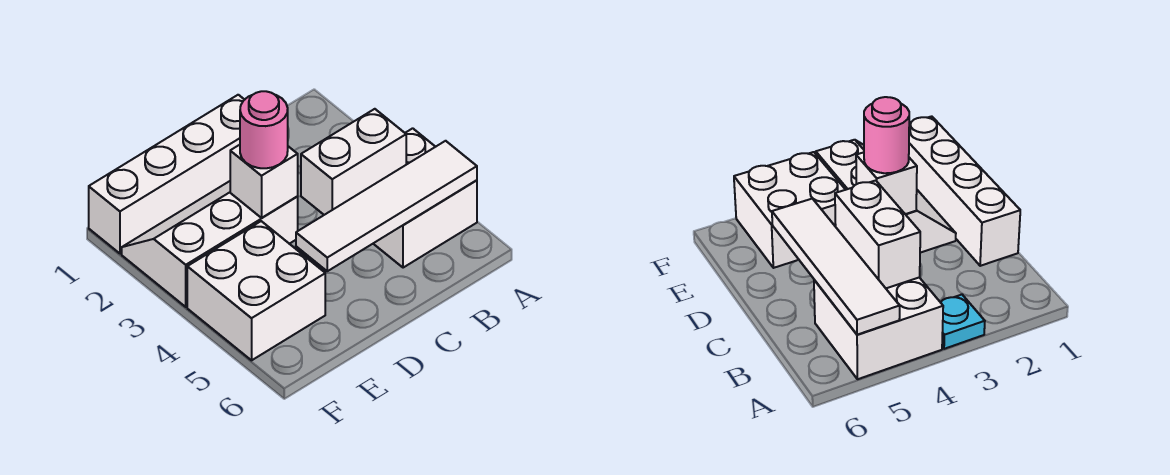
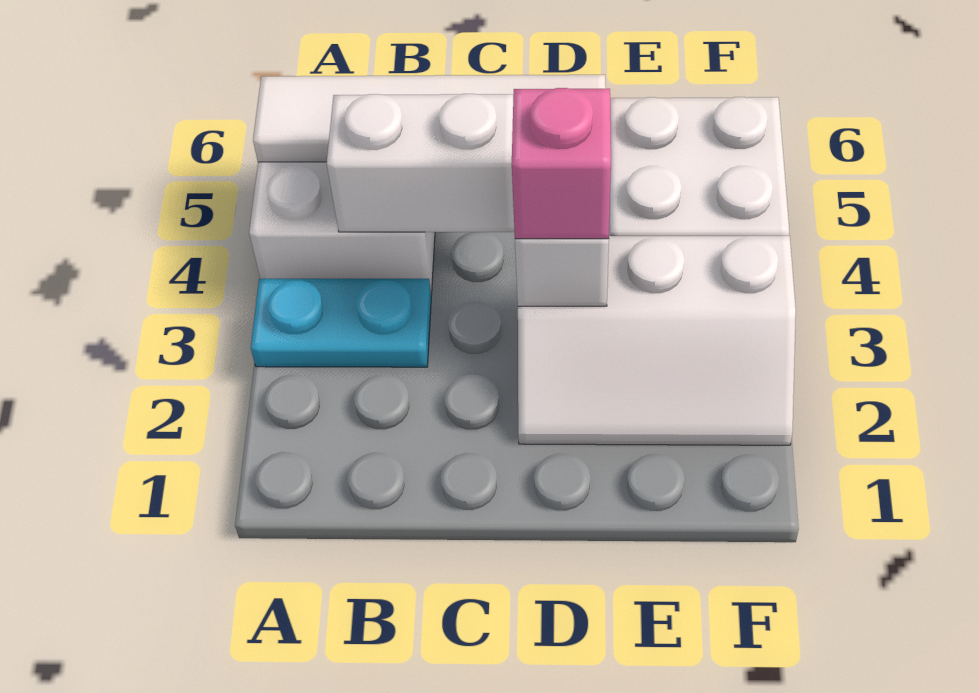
cyan 1x1 plate [941,295,985,349] -> cyan 1x2 plate [251,279,431,367]
white 1x4 brick [89,95,244,254] -> none
pink 1x1 round brick [240,91,288,168] -> pink 1x1 brick [512,88,611,239]

